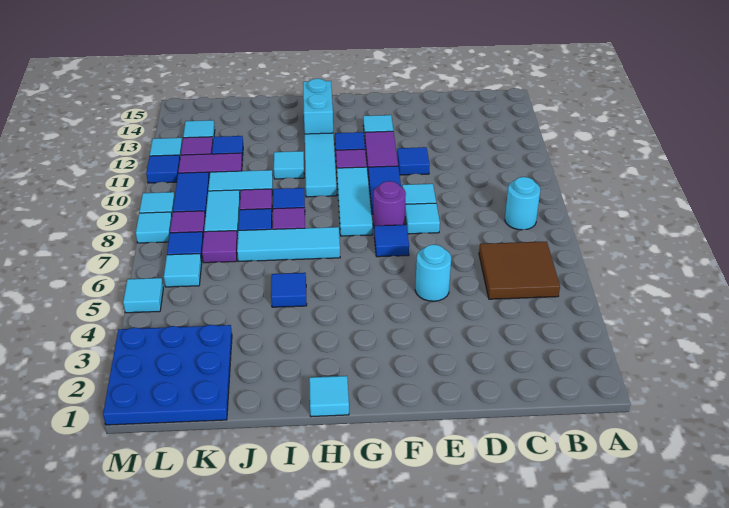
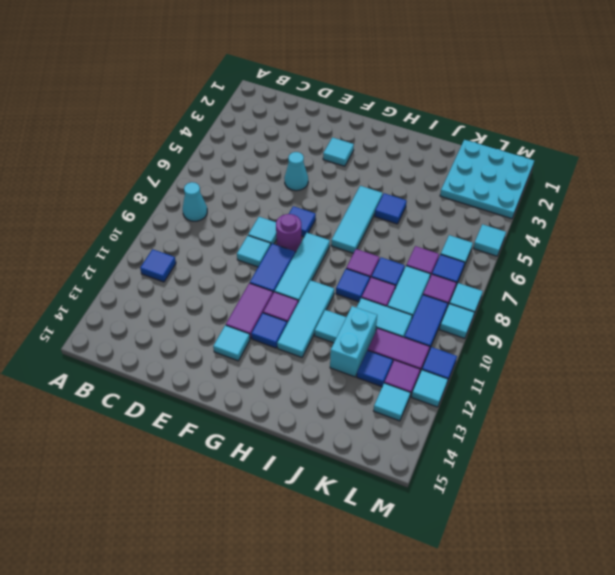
brown 2x2 tile [479,242,560,299] -> none
cyan 1x1 round brick [505,177,540,230] -> cyan 1x1 cone [183,182,207,221]
cyan 1x1 round brick [415,245,451,301] -> cyan 1x1 cone [284,152,308,191]
blue 1x1 tile [397,147,430,175] -> blue 1x1 tile moved to [140,249,176,282]
cyan 1x1 tile [309,376,349,417] -> cyan 1x1 tile moved to [323,137,354,166]
cyan 1x3 tile [237,227,340,262] -> cyan 1x3 tile turned to [331,186,383,253]
cyan 1x2 brick [303,79,333,134] -> cyan 1x2 brick moved to [330,306,377,377]
blue 3x3 plate [103,325,232,425] -> cyan 3x3 plate [440,140,534,219]

